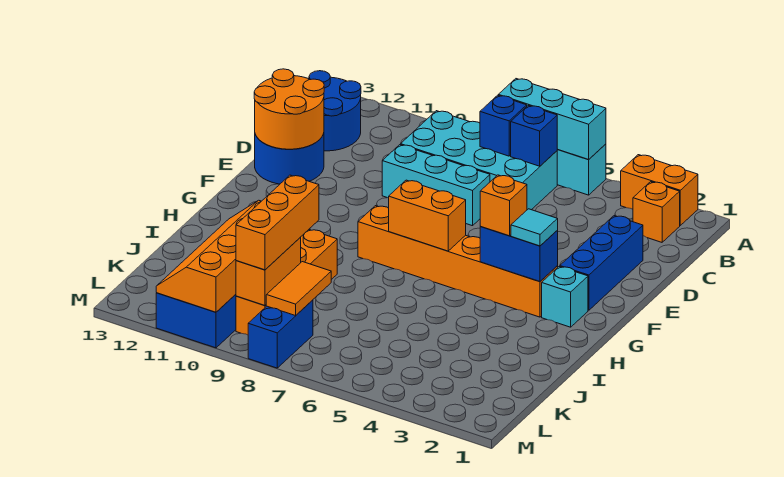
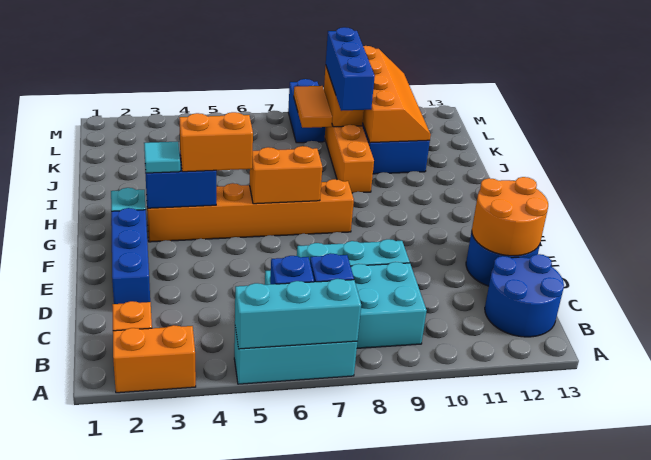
orange 1x1 brick [480,175,527,236] -> orange 1x2 brick [179,112,253,172]
orange 1x3 brick [236,175,319,270] -> blue 1x3 brick [326,27,375,111]

